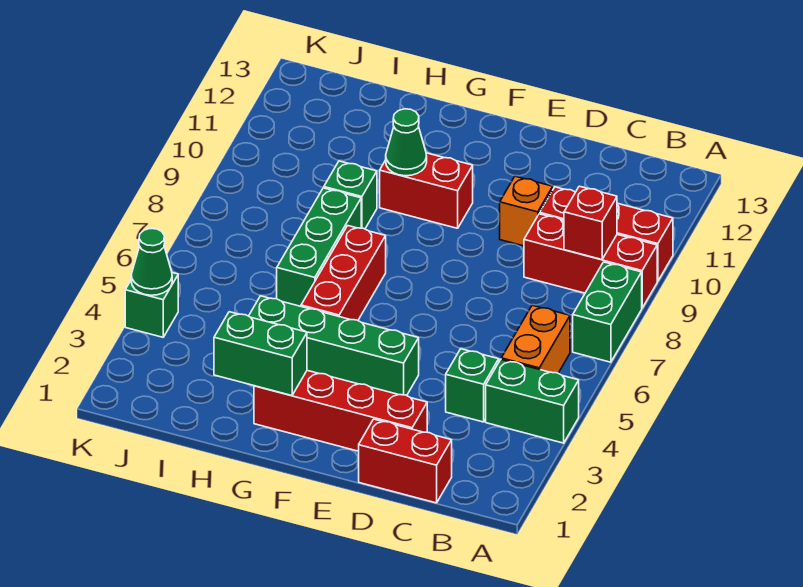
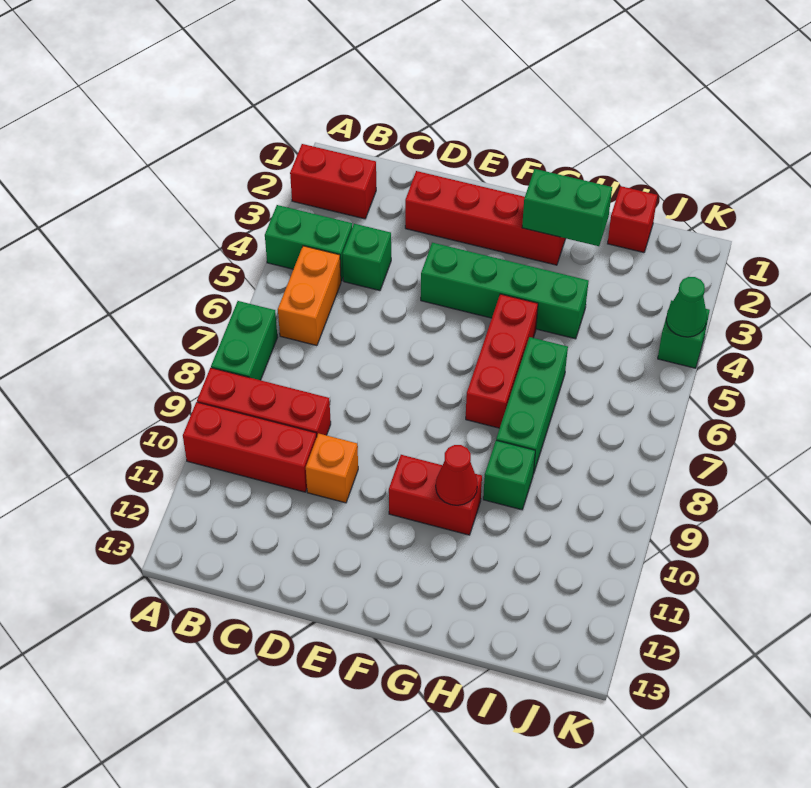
red 1x1 brick [564,186,617,260] -> red 1x1 brick moved to [608,186,657,253]
red 1x2 brick [359,419,452,503] -> red 1x2 brick moved to [290,144,376,219]
green 1x1 cone [386,109,427,176] -> red 1x1 cone [436,445,478,505]

